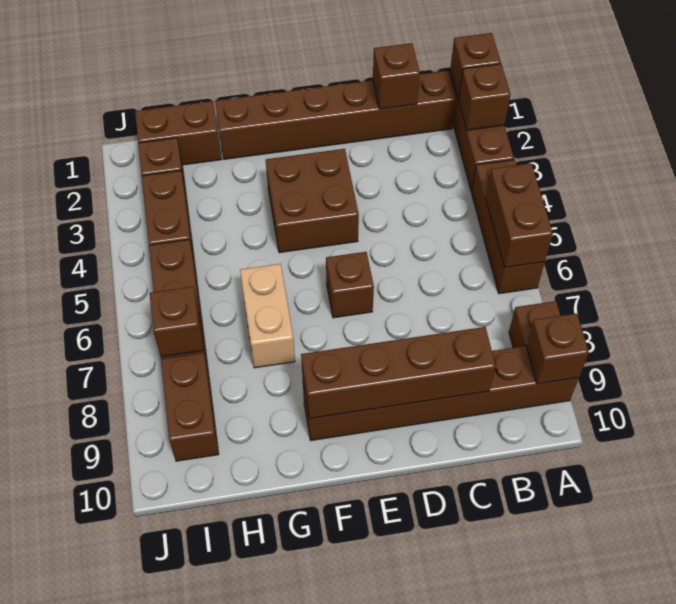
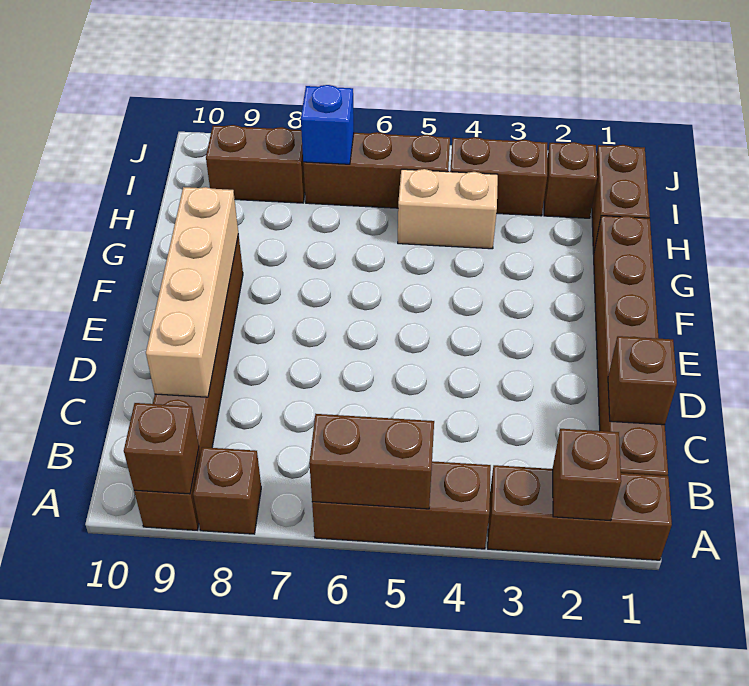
brown 1x1 brick [450,33,501,99] -> none
brown 1x4 brick [301,327,496,418] -> tan 1x4 brick [146,187,238,397]
brown 2x2 brick [266,149,359,253] -> none
brown 1x1 brick [326,252,374,318] -> none
tan 1x2 brick [240,264,295,368] -> tan 1x2 brick moved to [398,169,498,249]
brown 1x1 brick [150,287,204,357] -> blue 1x1 brick [301,85,354,164]

